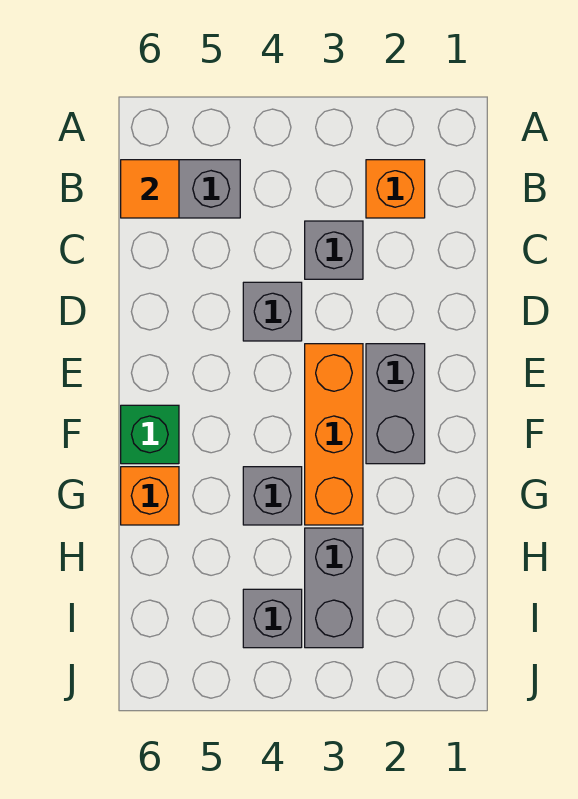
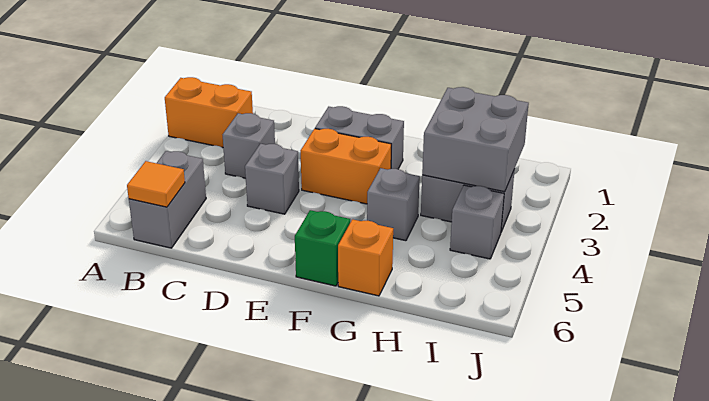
orange 1x1 brick [366,160,425,218] -> orange 1x2 brick [165,77,253,148]
orange 1x3 brick [305,344,363,525] -> orange 1x2 brick [301,129,391,204]
none -> grey 2x2 brick [422,87,529,192]

